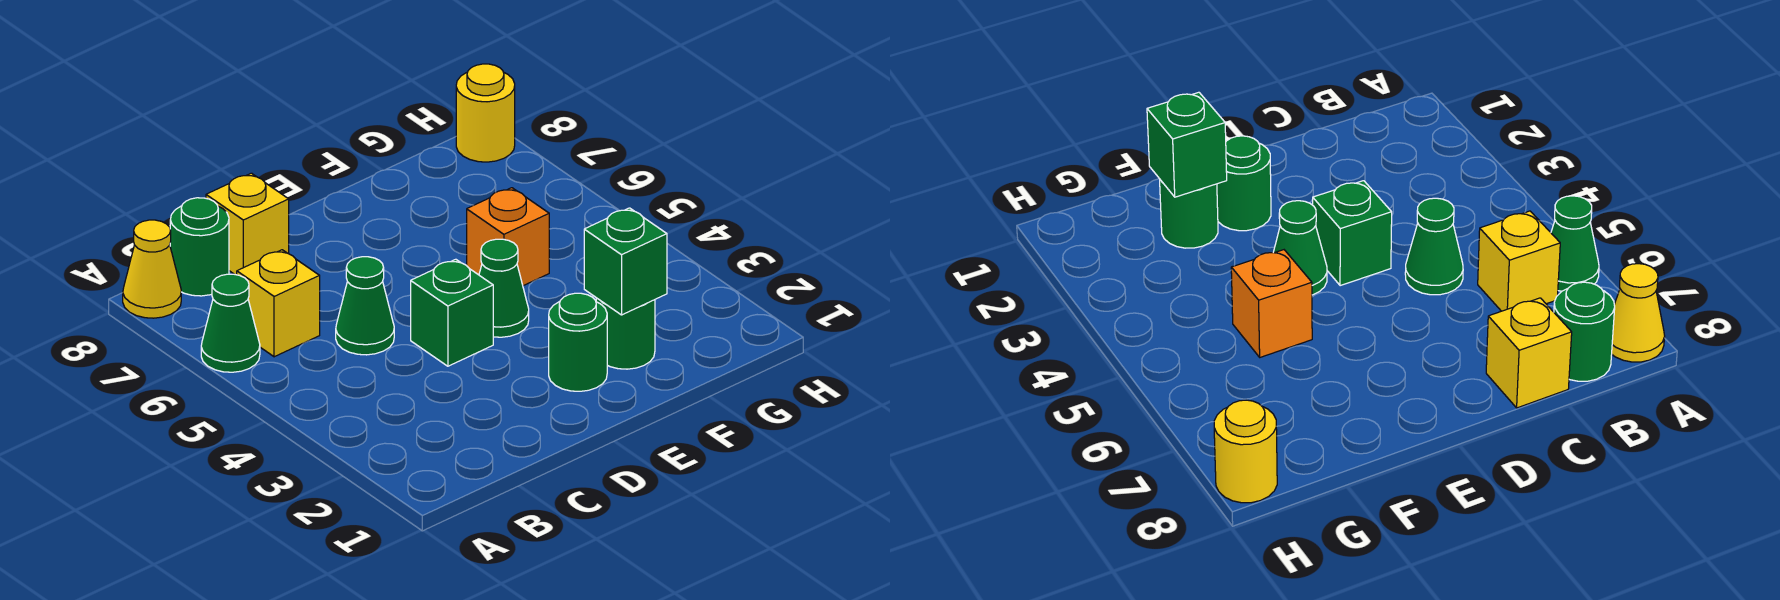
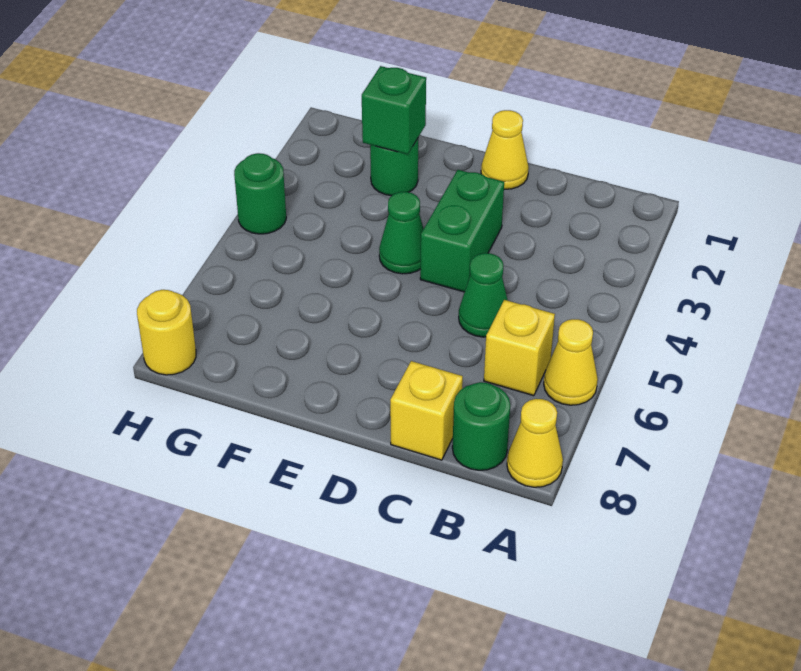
green 1x1 cone [201,274,260,372] -> yellow 1x1 cone [544,319,598,405]
none -> yellow 1x1 cone [481,110,529,189]
green 1x1 brick [411,259,493,366] -> green 1x2 brick [420,170,504,292]
green 1x1 round brick [549,293,607,391] -> green 1x1 round brick moved to [234,153,286,234]
orange 1x1 brick [467,188,549,286] -> none

